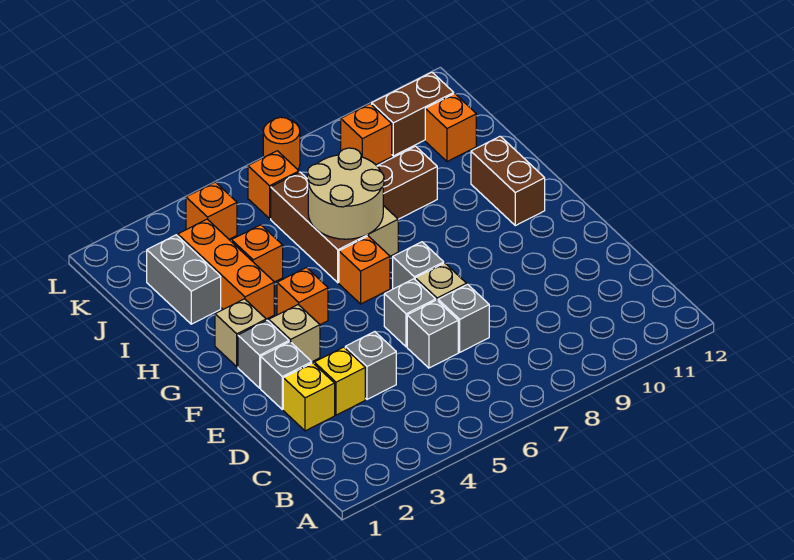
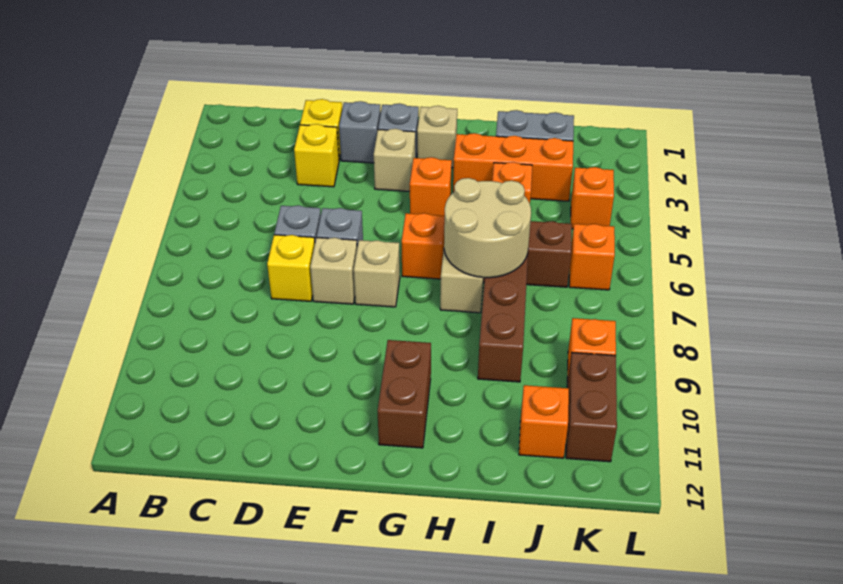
grey 1x1 brick [345,332,396,399] -> none
grey 1x1 brick [438,284,489,352] -> yellow 1x1 brick [267,235,315,301]
grey 1x1 brick [393,242,444,289] -> tan 1x1 brick [354,240,400,307]
brown 1x2 brick [471,136,545,226] -> brown 1x2 brick turned to [378,340,431,448]
orange 1x1 round brick [263,117,300,170] -> none

